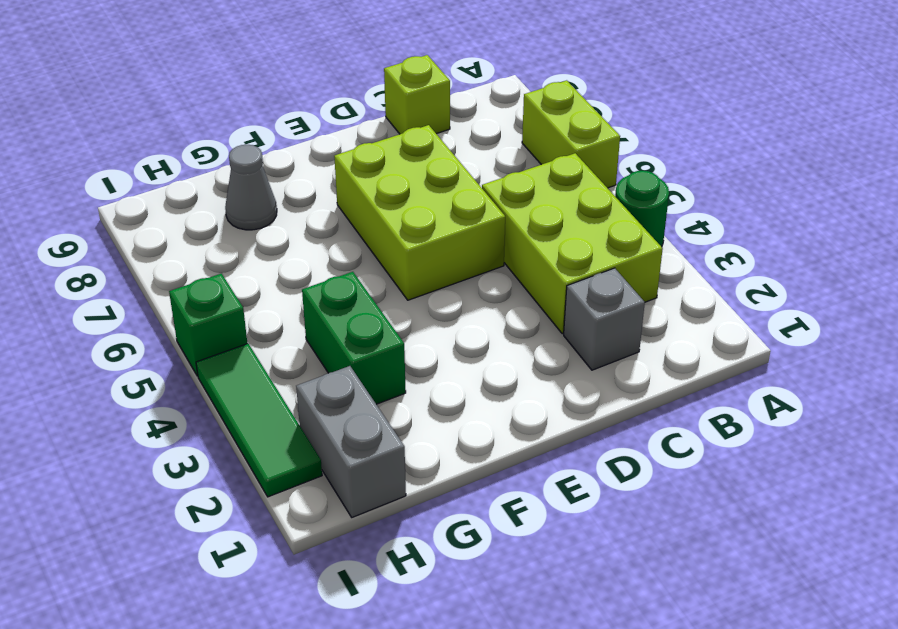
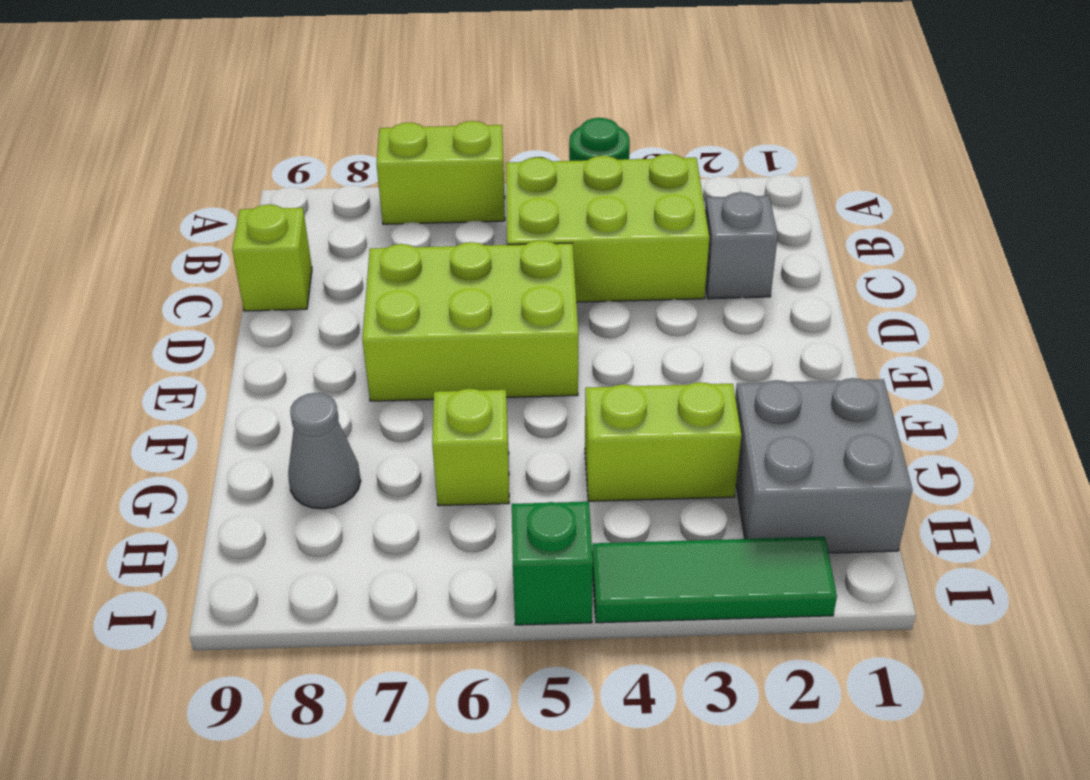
green 1x2 brick [302,272,406,404] -> lime 1x2 brick [585,382,741,501]
none -> lime 1x1 brick [432,389,509,506]
grey 1x2 brick [296,366,406,517] -> grey 2x2 brick [735,378,912,553]

